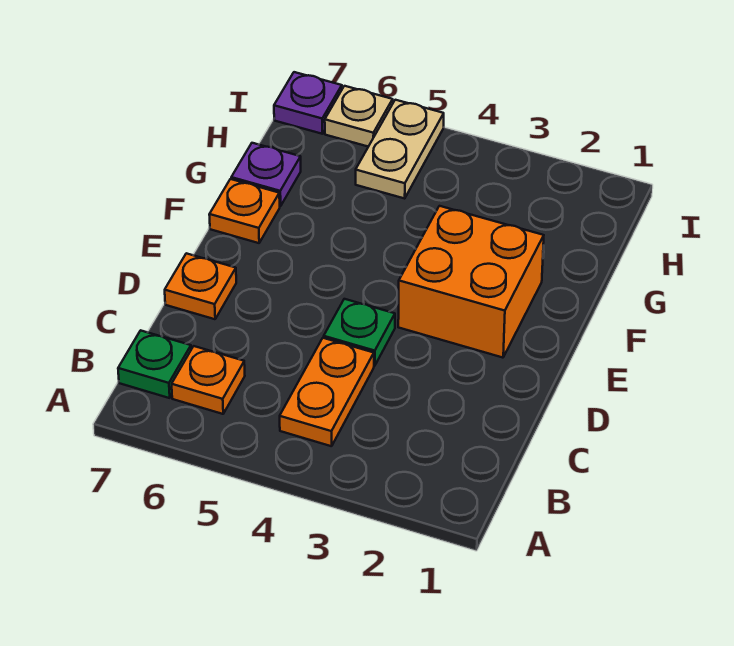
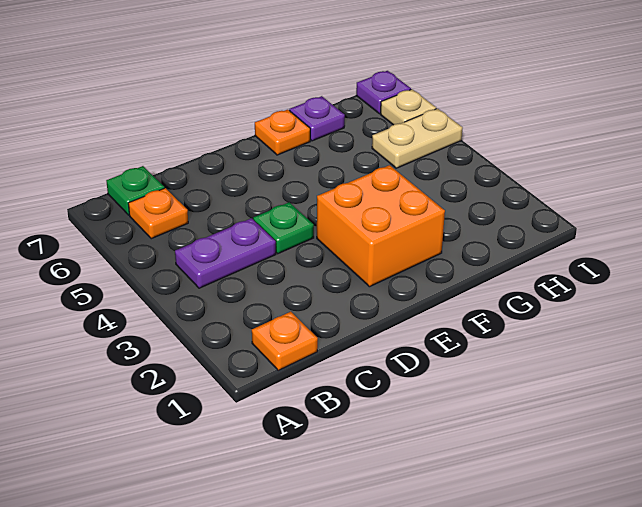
orange 1x2 plate [280,338,374,446] -> purple 1x2 plate [175,218,276,288]
orange 1x1 plate [165,253,236,319] -> orange 1x1 plate moved to [252,312,318,370]

